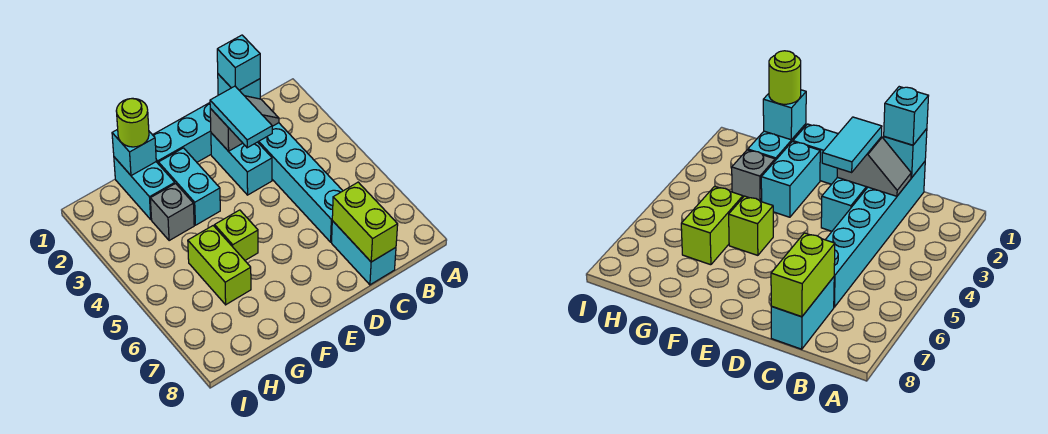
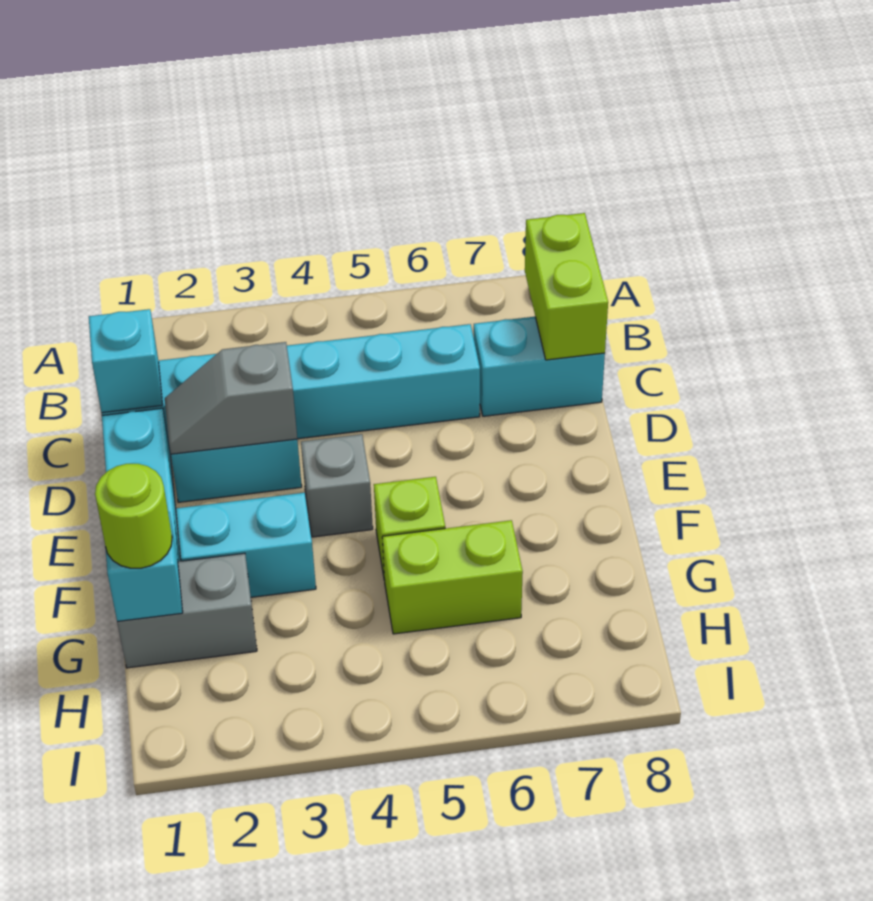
cyan 1x1 brick [217,35,260,90] -> none
grey 1x2 slope [210,96,279,151] -> grey 1x2 slope turned to [165,342,297,454]
lime 1x2 brick [332,182,398,262] -> lime 1x2 brick turned to [525,213,608,360]
cyan 1x2 tile [210,86,272,148] -> none
cyan 1x2 brick [114,157,175,219] -> grey 1x2 brick [117,553,257,668]
grey 1x1 brick [150,184,194,241] -> grey 1x1 brick moved to [301,434,373,537]

